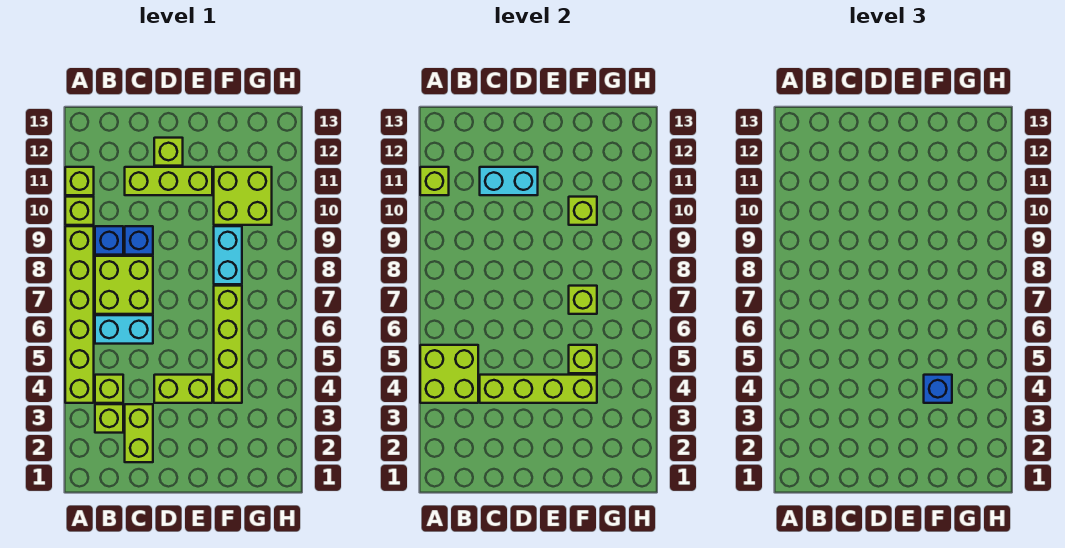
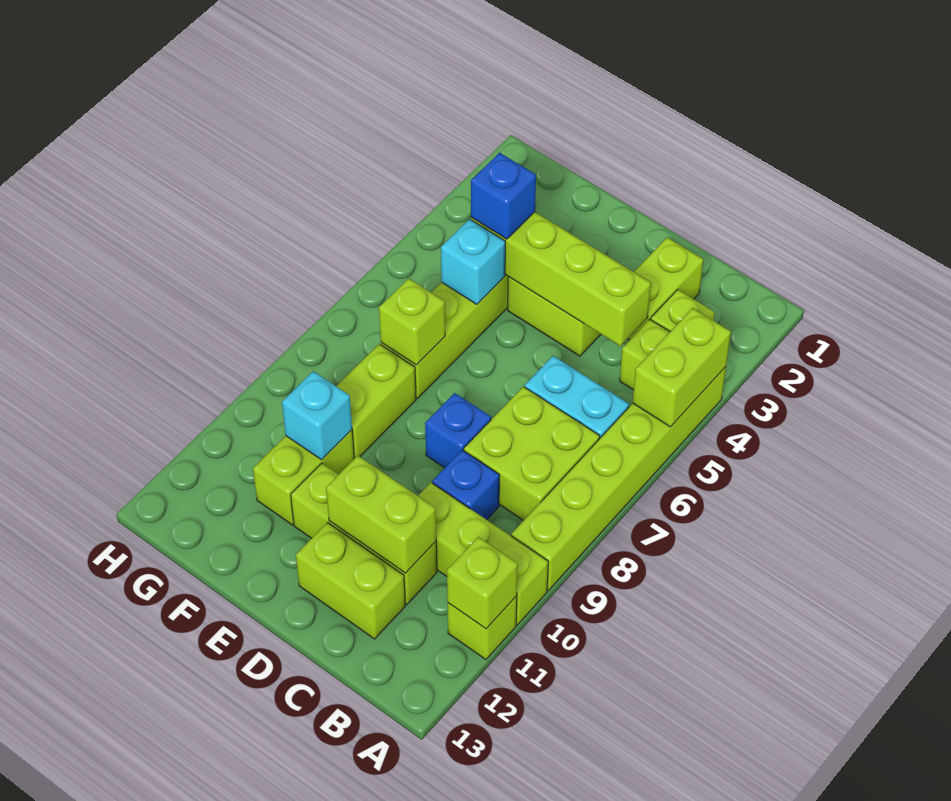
lime 2x2 brick [420,345,478,403] -> lime 1x2 brick [633,308,731,427]
lime 1x1 brick [65,197,94,225] -> lime 1x3 brick [418,483,548,625]
blue 1x1 brick [95,226,123,255] -> blue 1x1 brick moved to [425,393,491,468]
cyan 1x2 brick [480,167,538,195] -> lime 1x2 brick [326,456,436,573]
lime 1x1 brick [154,138,183,166] -> lime 1x2 brick [296,523,405,639]
lime 1x1 brick [569,345,597,373] -> cyan 1x1 brick [441,219,505,304]
cyan 1x2 brick [214,226,242,284] -> lime 1x2 brick [336,344,416,459]
lime 2x2 brick [214,167,272,225] -> lime 1x2 brick [253,430,354,525]
lime 1x1 brick [569,197,597,225] -> cyan 1x1 brick [282,371,352,460]

